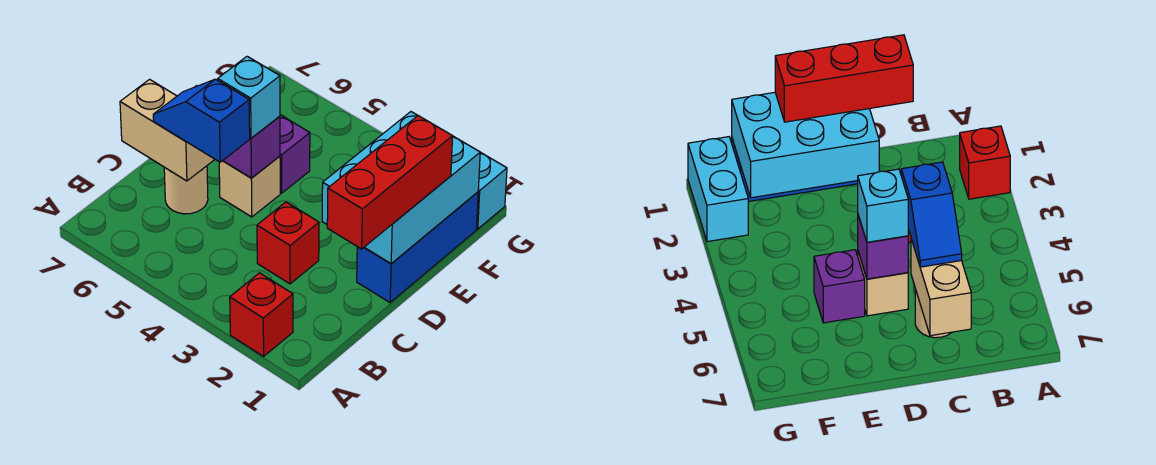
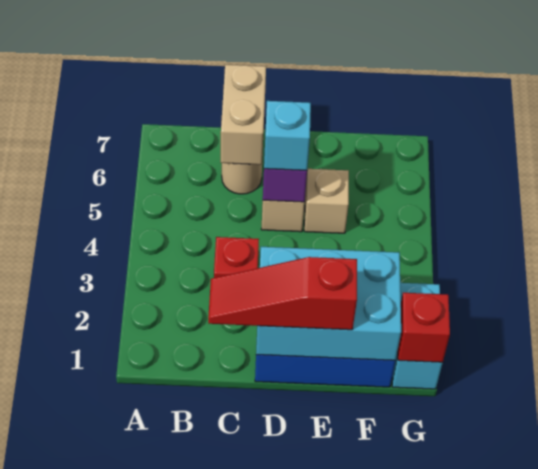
red 1x1 brick [230,273,293,356] -> red 1x1 brick moved to [398,293,450,363]
red 1x3 brick [327,116,453,249] -> red 1x3 slope [208,257,357,330]
blue 1x2 slope [153,79,250,162] -> none
purple 1x1 brick [280,115,310,193] -> tan 1x1 brick [304,169,349,233]

